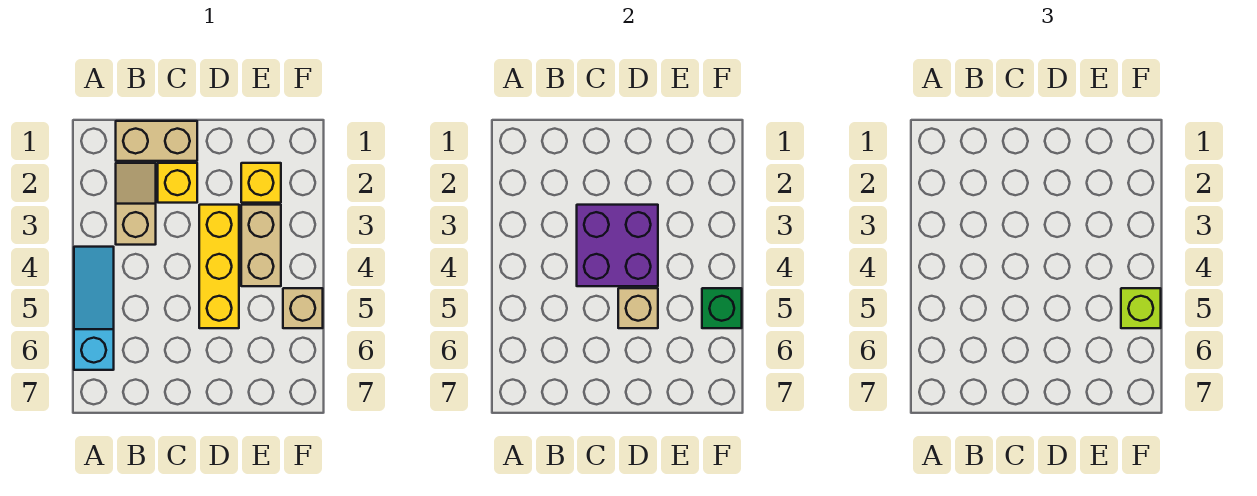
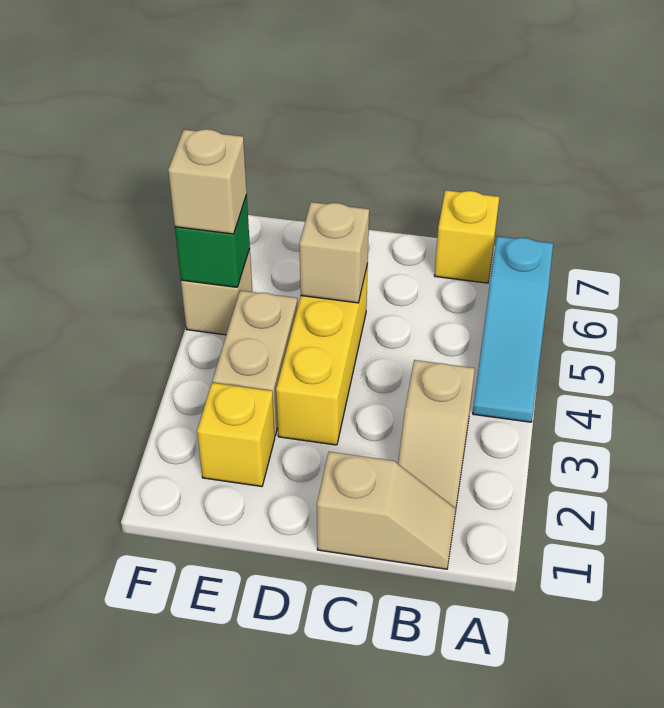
tan 1x2 brick [116,121,197,161] -> tan 1x2 slope [317,452,456,569]
yellow 1x1 brick [158,163,197,203] -> yellow 1x1 brick moved to [434,190,499,283]
purple 2x2 brick [577,205,658,286] -> none
lime 1x1 brick [1121,288,1161,328] -> tan 1x1 brick [168,129,247,234]

